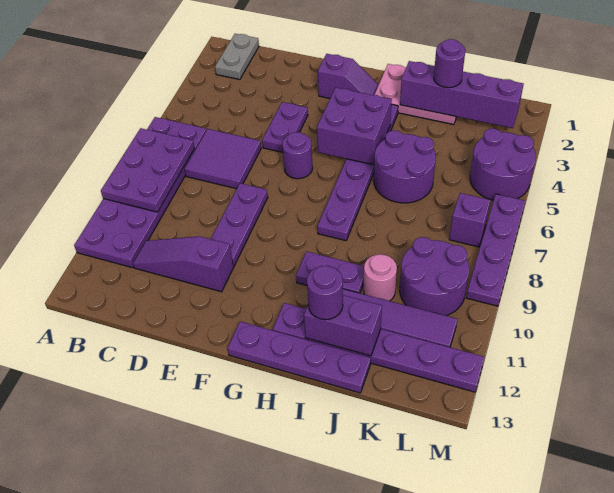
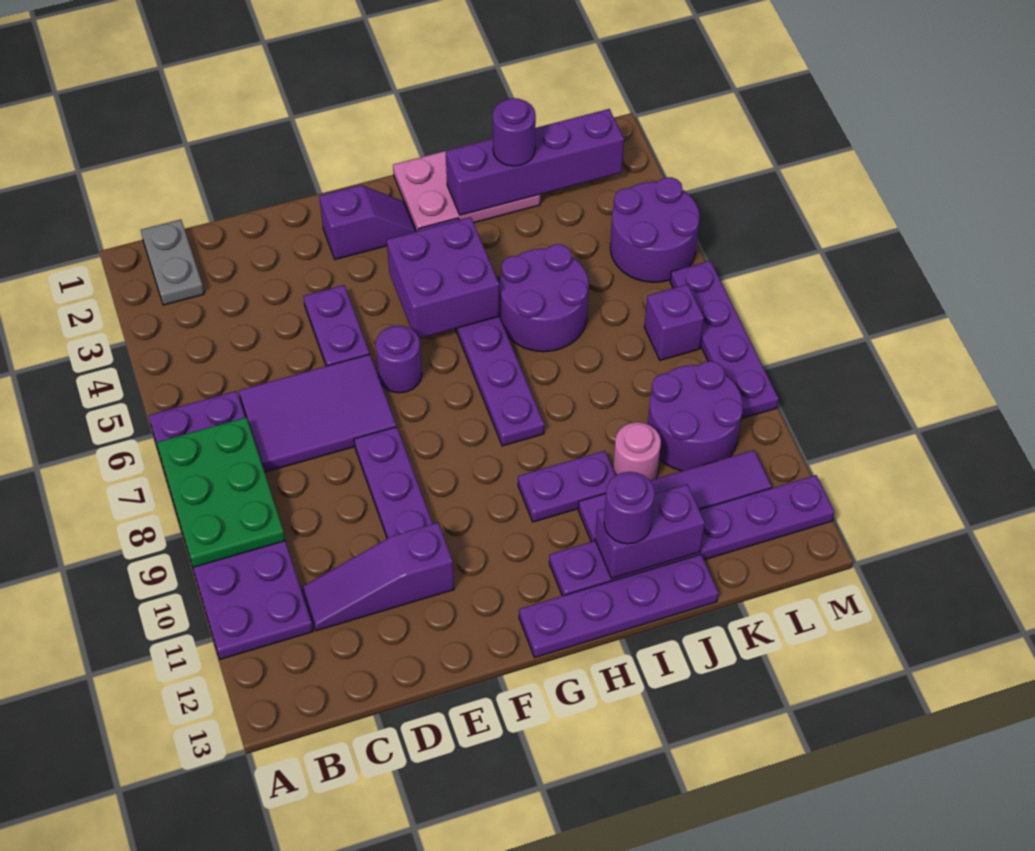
purple 2x3 plate [101,128,195,212] -> green 2x3 plate [157,417,285,567]
purple 2x2 tile [185,129,261,189] -> purple 2x3 tile [239,354,396,472]

